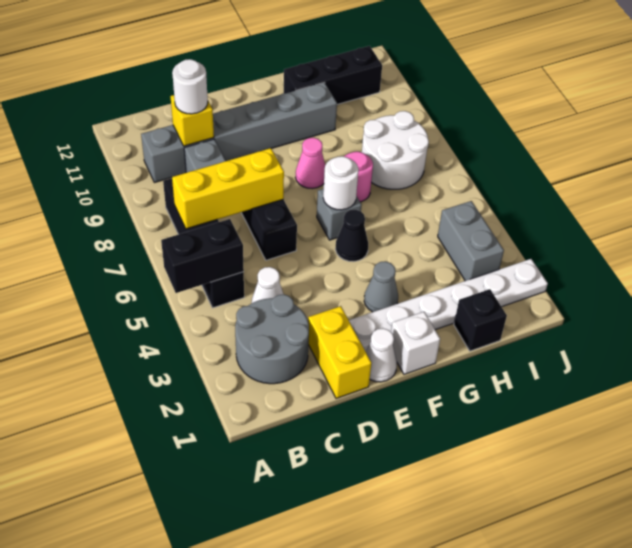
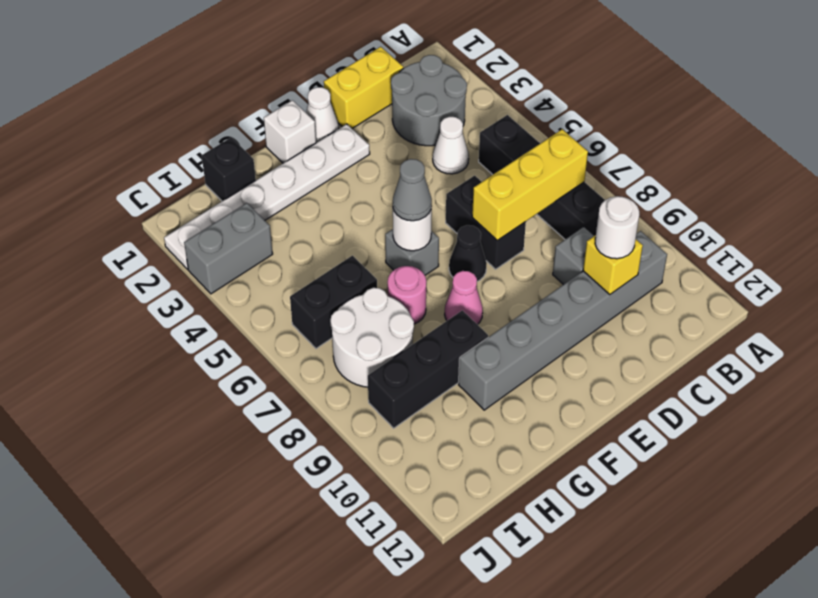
black 1x2 brick [161,219,244,293] -> black 1x2 brick moved to [290,256,377,349]
yellow 1x2 brick [308,306,371,398] -> yellow 1x2 brick turned to [324,47,403,128]
grey 1x1 cone [364,261,398,312] -> grey 1x1 cone moved to [393,159,432,221]
black 1x1 cone [335,210,368,262] -> black 1x1 cone moved to [449,225,487,281]
black 1x3 brick [284,46,382,104] -> black 1x3 brick moved to [368,310,488,428]
grey 1x2 brick [438,201,504,281] -> grey 1x2 brick turned to [184,203,273,294]

